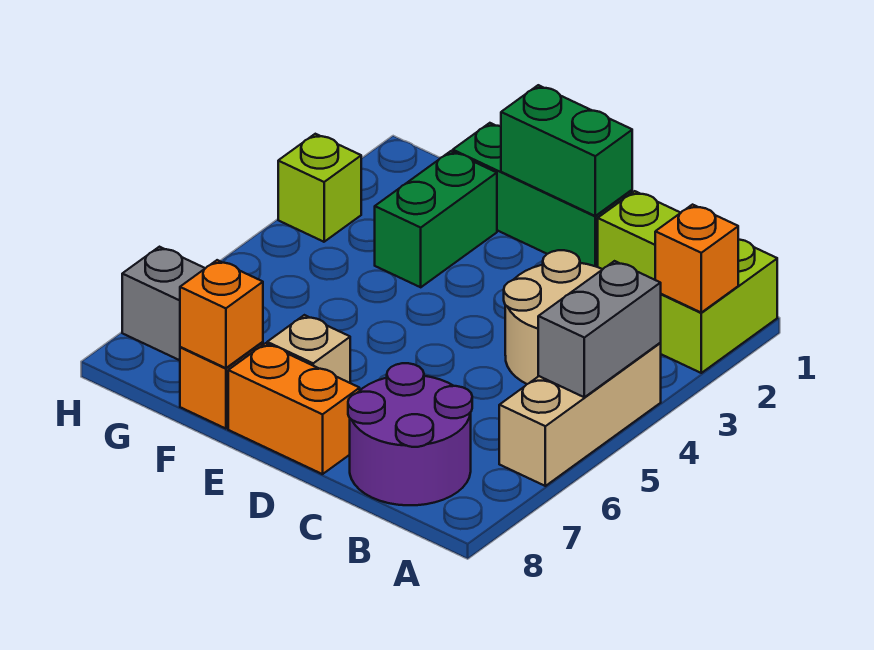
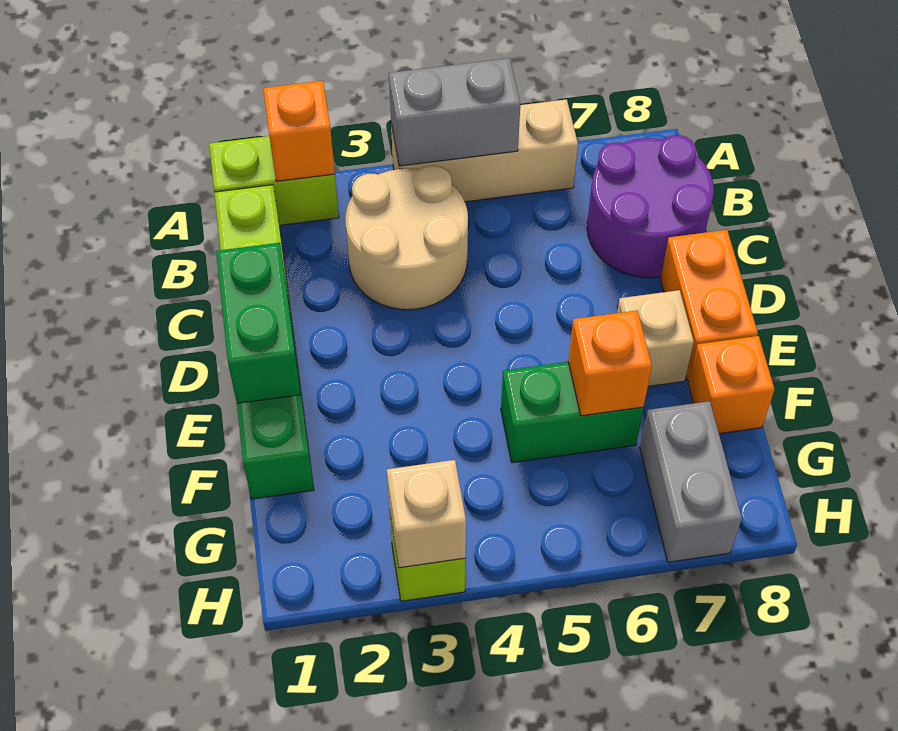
green 1x2 brick [375,151,497,287] -> green 1x2 brick moved to [501,362,643,463]
orange 1x1 brick [180,260,263,368] -> orange 1x1 brick moved to [568,311,652,416]
none -> tan 1x1 brick [387,460,466,568]

